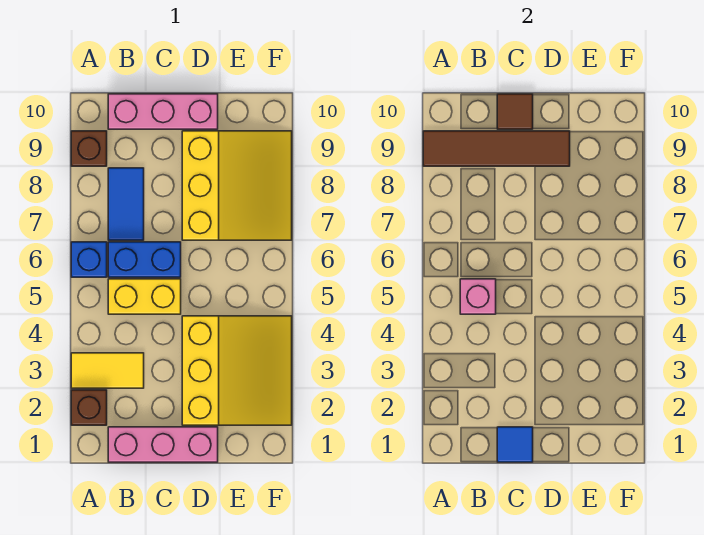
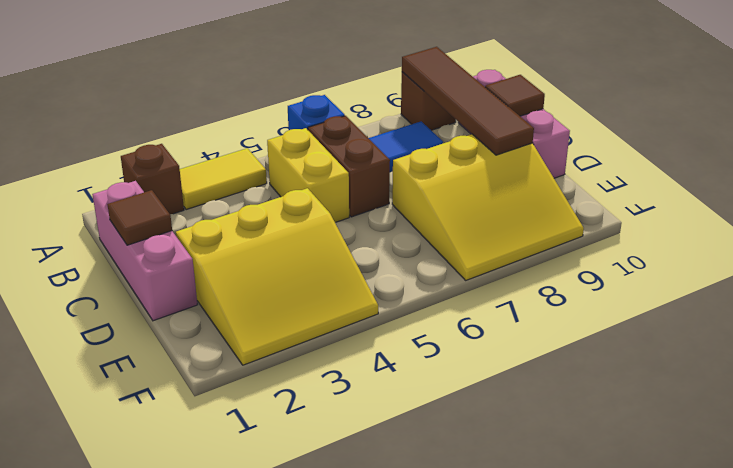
yellow 1x2 tile [71,353,144,388] -> yellow 1x2 tile turned to [180,148,267,210]
pink 1x1 brick [460,279,496,314] -> none
blue 1x2 brick [108,242,181,277] -> brown 1x2 brick [308,116,390,217]
blue 1x1 tile [497,427,533,462] -> brown 1x1 tile [107,190,172,245]

